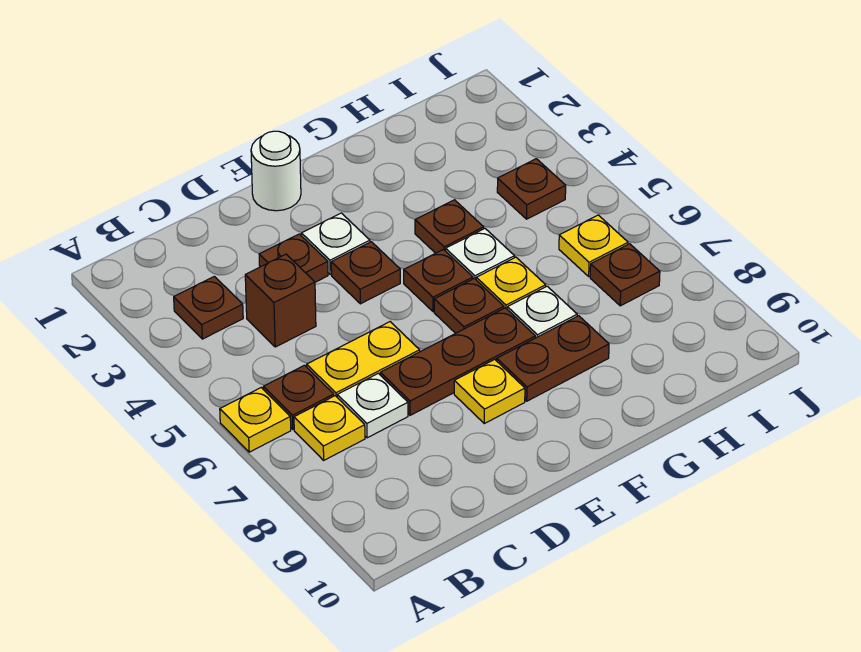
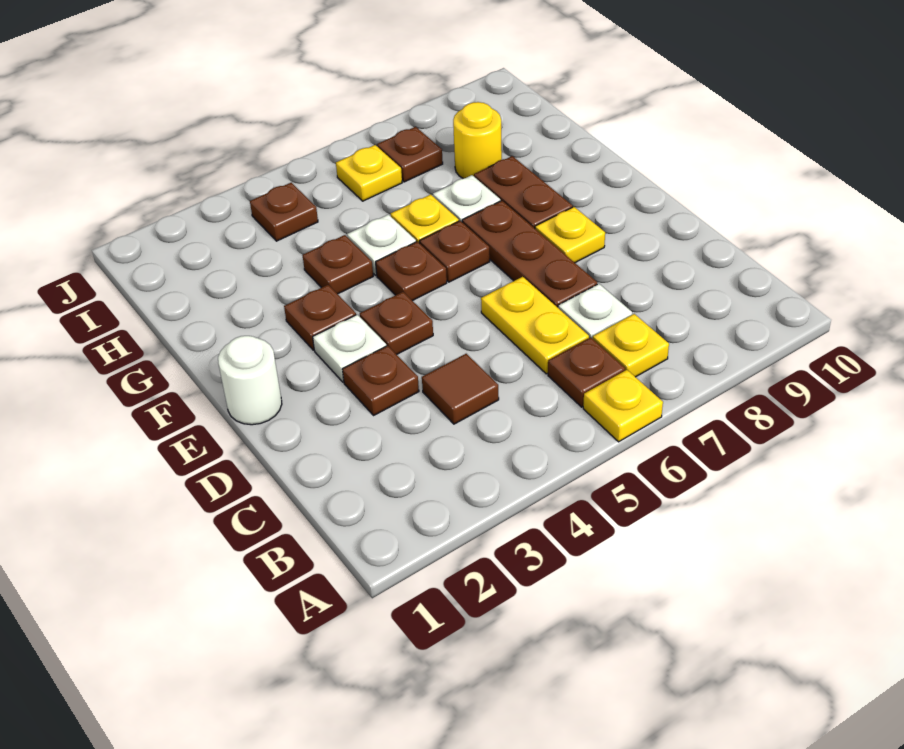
brown 1x1 plate [174,276,243,339] -> brown 1x1 plate moved to [284,285,356,350]
brown 1x1 brick [245,254,316,347] -> brown 1x1 tile [422,354,499,424]
none -> yellow 1x1 round brick [453,102,502,178]

